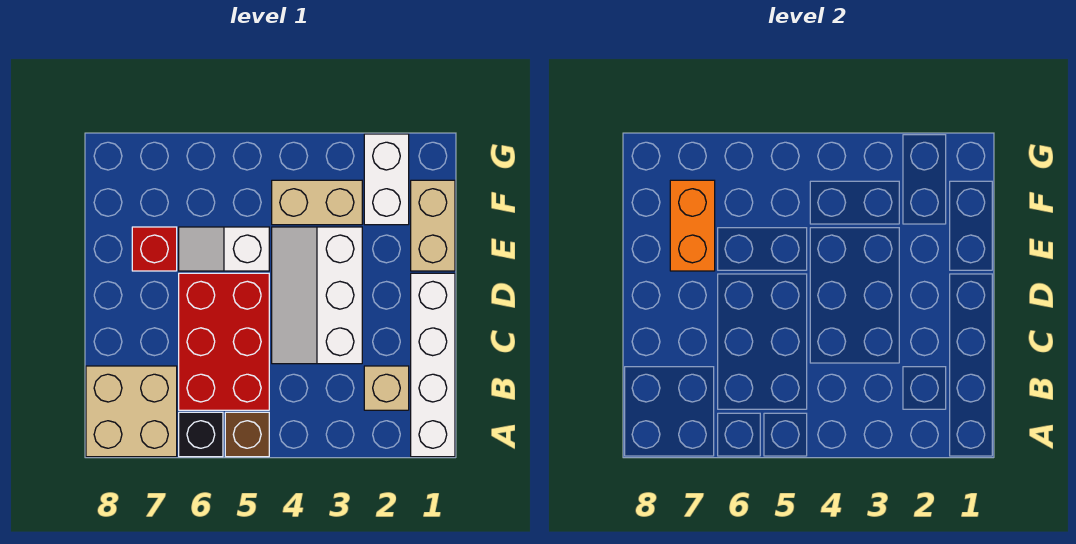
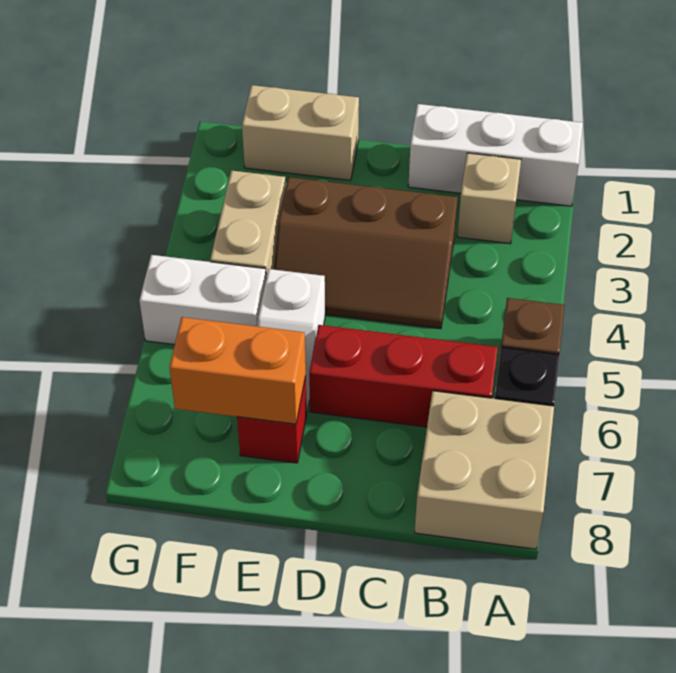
white 1x4 brick [411,273,455,457] -> white 1x3 brick [408,104,583,206]
red 2x3 brick [179,273,269,410] -> red 1x3 brick [309,325,498,427]
white 2x3 slope [272,227,362,364] -> brown 2x3 slope [274,177,458,329]
white 1x2 brick [364,134,409,225] -> white 1x2 brick moved to [139,255,266,345]

